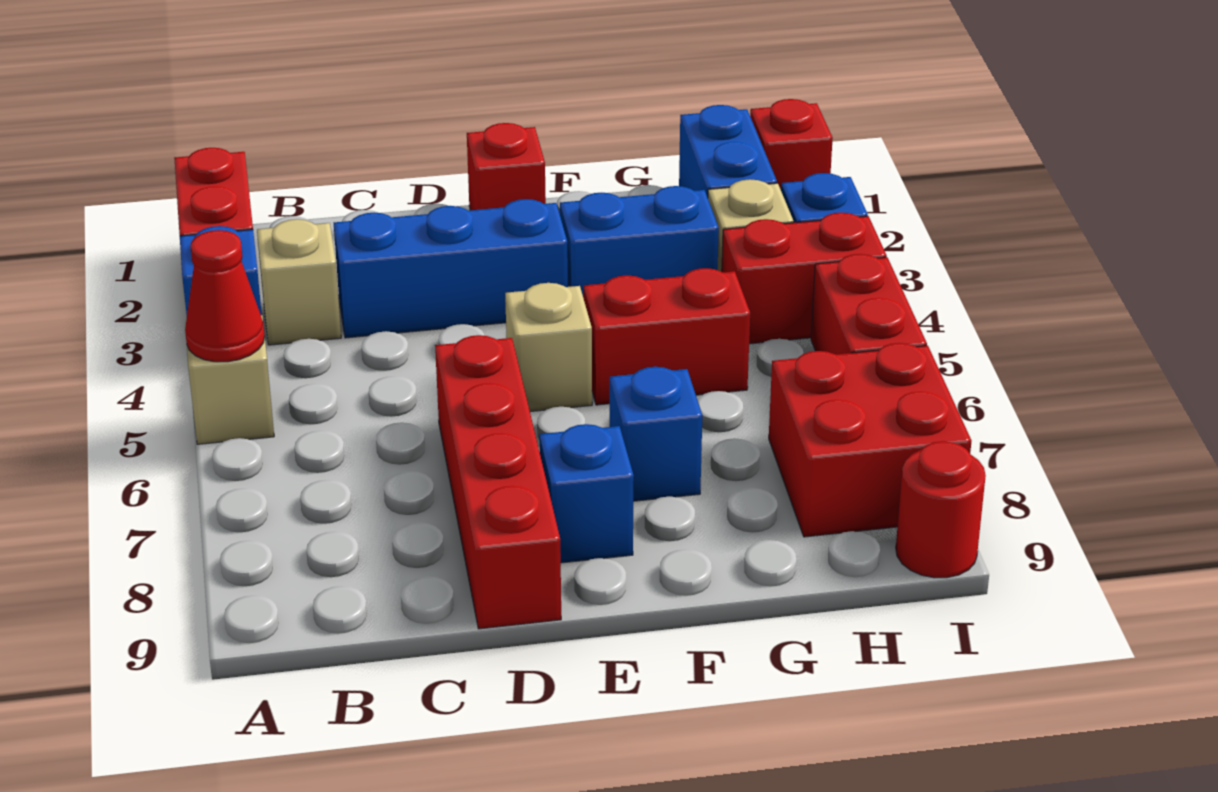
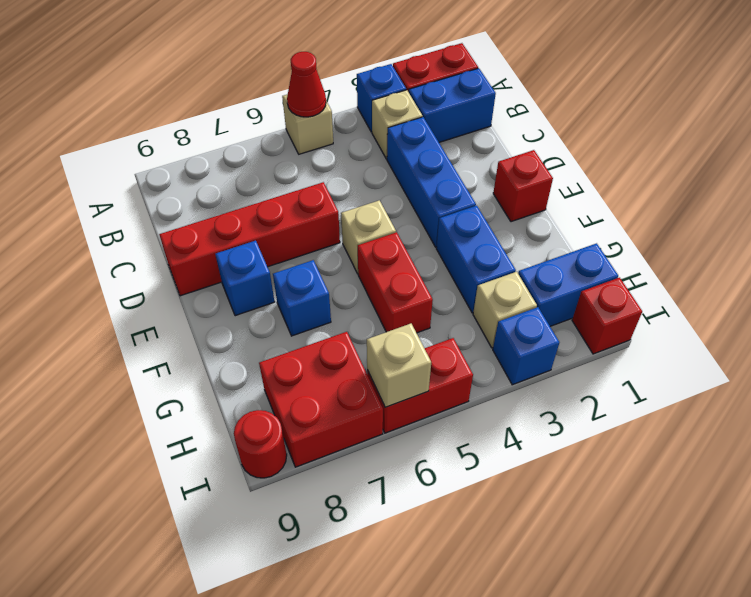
none -> blue 1x2 brick [409,68,496,142]
red 1x2 brick [722,213,887,344] -> none
none -> tan 1x1 brick [367,324,431,407]

